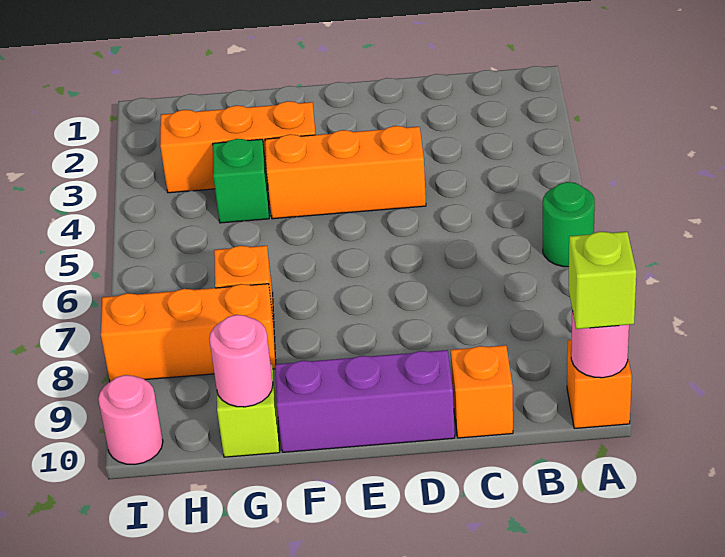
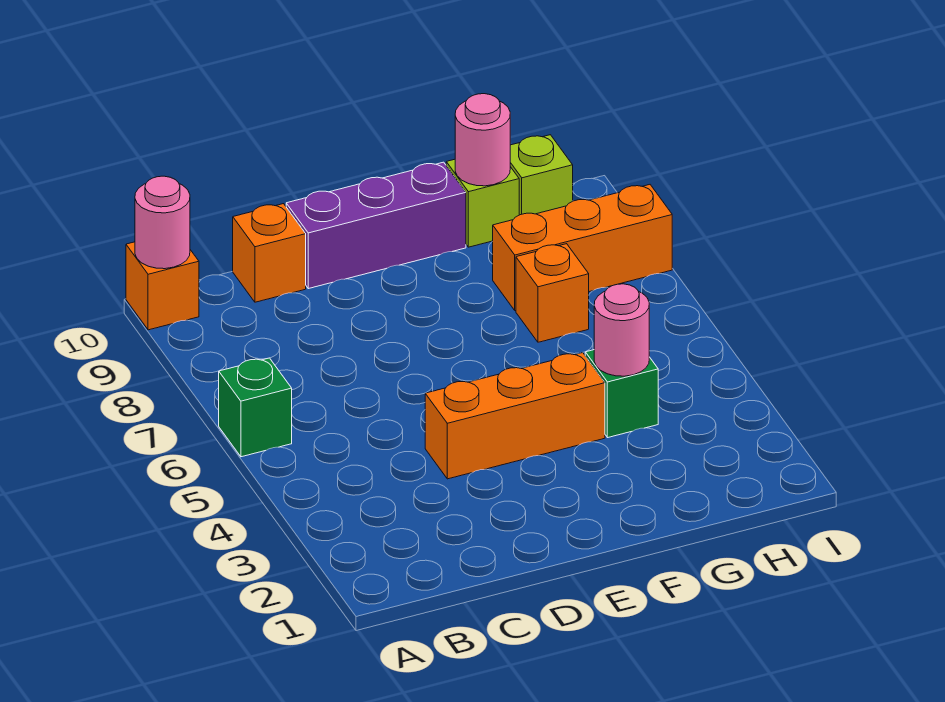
green 1x1 round brick [543,182,595,267] -> green 1x1 brick [219,358,292,457]
lime 1x1 brick [568,232,636,329] -> lime 1x1 brick moved to [510,135,573,215]
orange 1x3 brick [160,101,316,193] -> none
pink 1x1 round brick [98,375,163,465] -> pink 1x1 round brick moved to [594,284,649,376]

